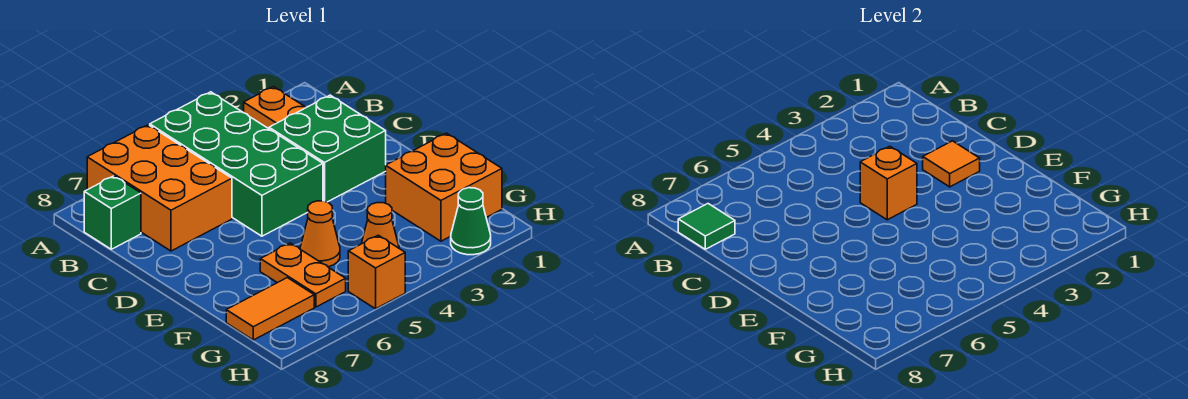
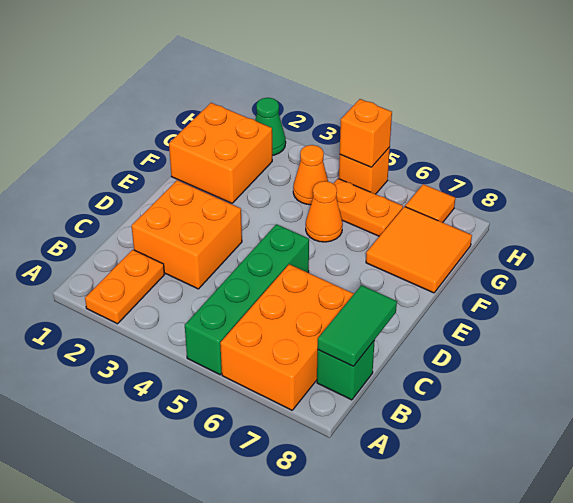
green 2x4 brick [150,92,323,236] -> green 1x4 brick [185,224,309,375]
green 1x1 tile [678,204,735,249] -> green 1x2 tile [318,285,397,366]
green 2x2 brick [269,95,386,202] -> orange 2x2 brick [132,180,242,289]
orange 1x1 tile [923,141,980,187] -> orange 1x1 tile moved to [405,184,455,222]
orange 1x1 brick [860,146,917,220] -> orange 1x1 brick moved to [340,99,392,167]
orange 1x2 plate [260,243,346,307] -> orange 1x2 plate turned to [333,179,403,236]
orange 1x2 tile [226,278,314,340] -> orange 2x2 tile [366,207,472,293]

